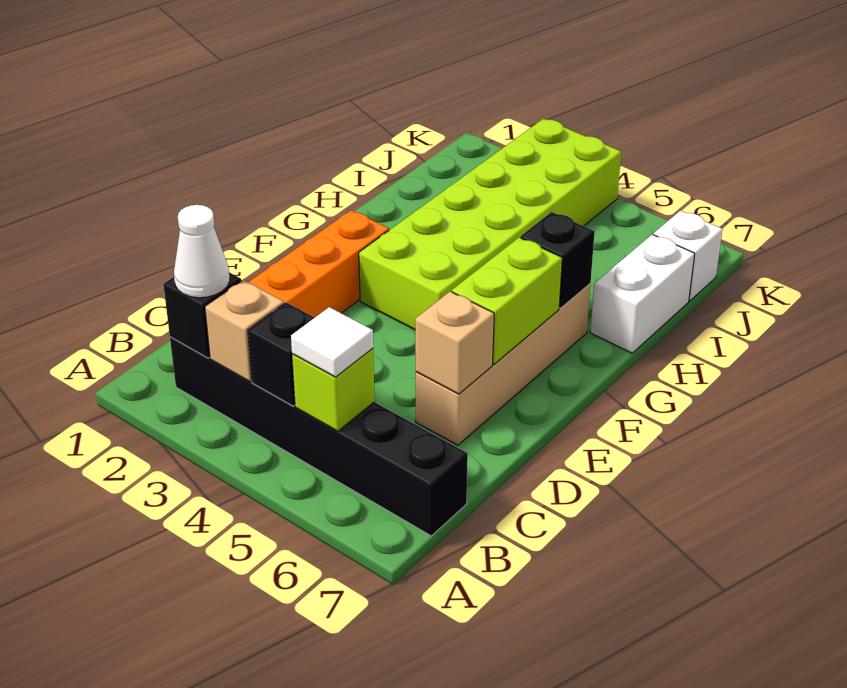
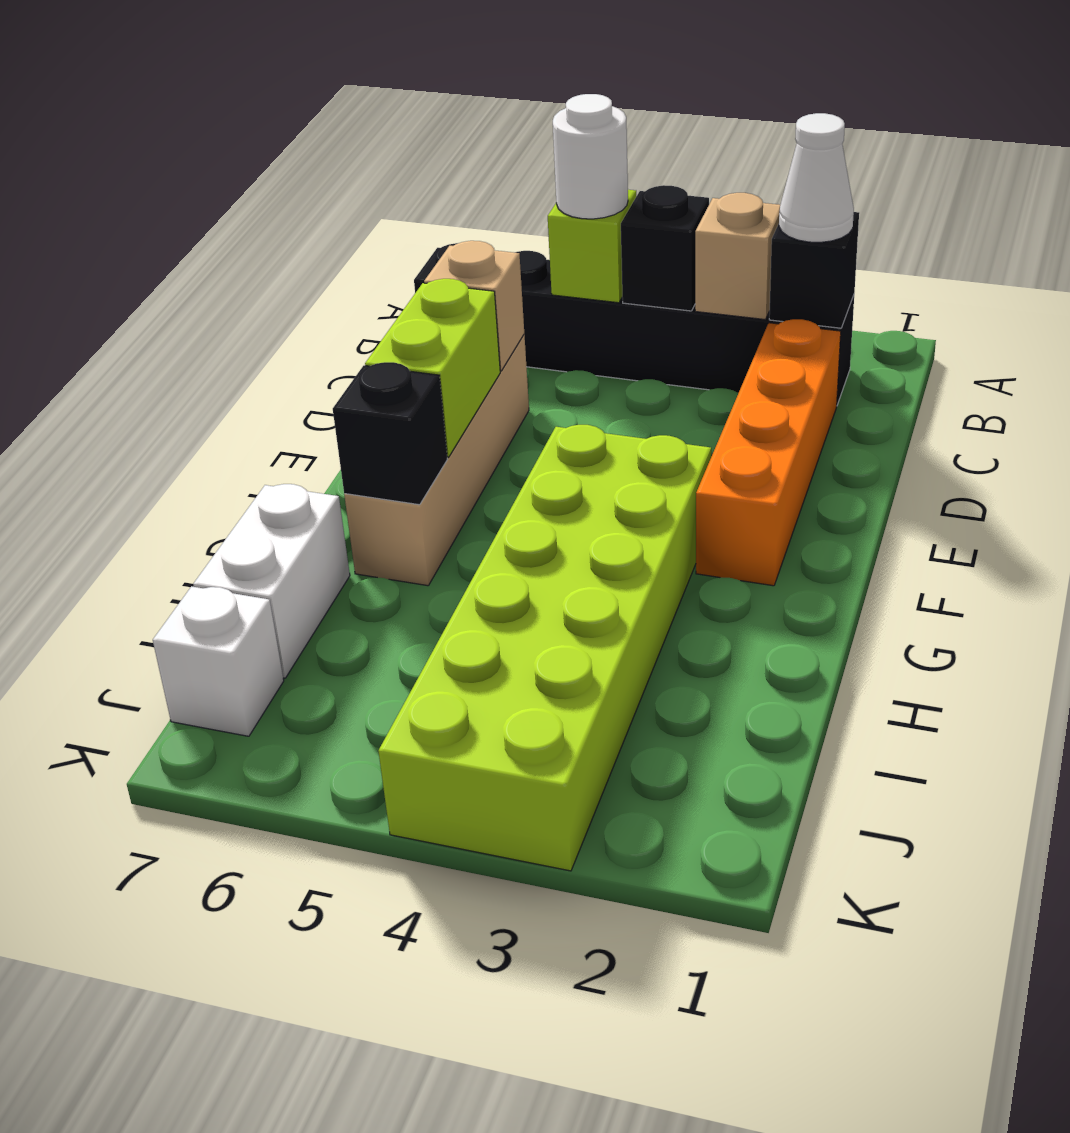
white 1x1 tile [291,307,373,377] -> white 1x1 round brick [553,94,628,219]

